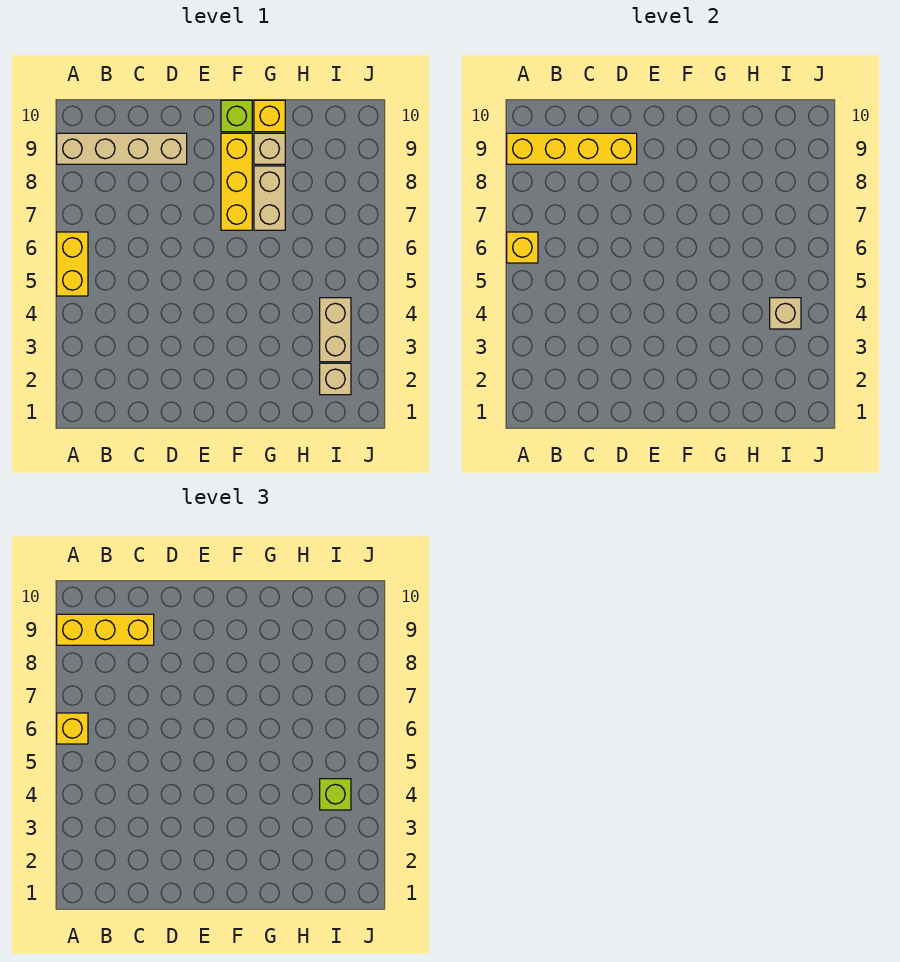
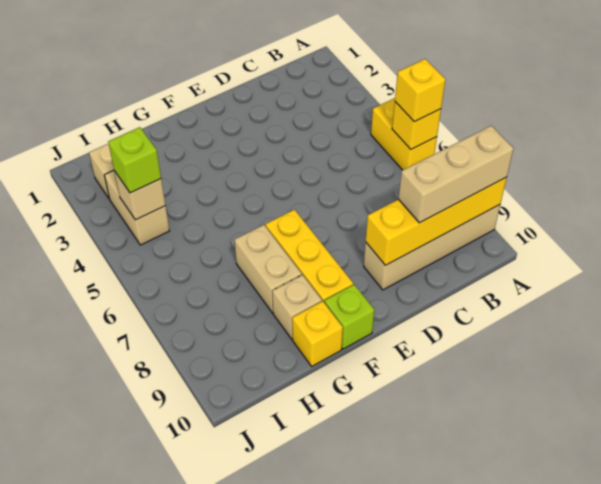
yellow 1x3 brick [57,614,154,645] -> tan 1x3 brick [398,126,514,223]

